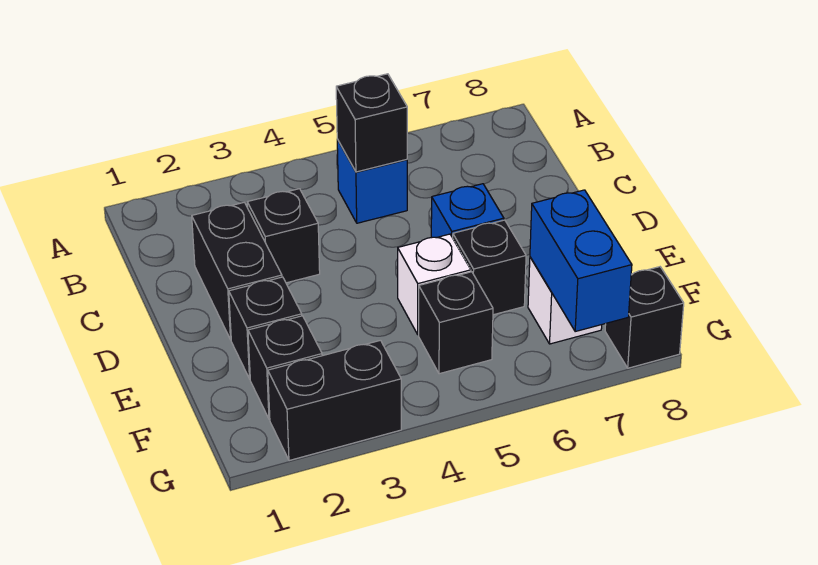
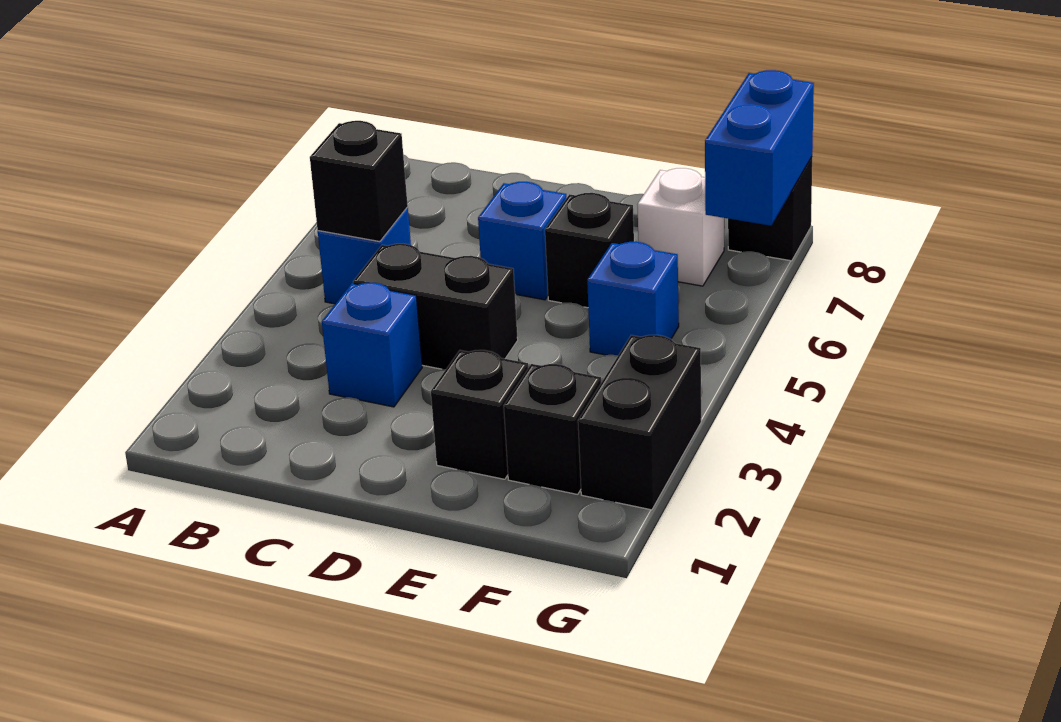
black 1x2 brick [192,202,282,340] -> black 1x2 brick moved to [353,244,518,369]
black 1x1 brick [247,189,320,283] -> blue 1x1 brick [322,283,422,407]
white 1x1 brick [398,234,471,335] -> none
black 1x1 brick [419,272,493,374] -> blue 1x1 brick [587,242,679,356]
blue 1x2 brick [530,190,632,331] -> blue 1x2 brick turned to [705,70,814,226]

